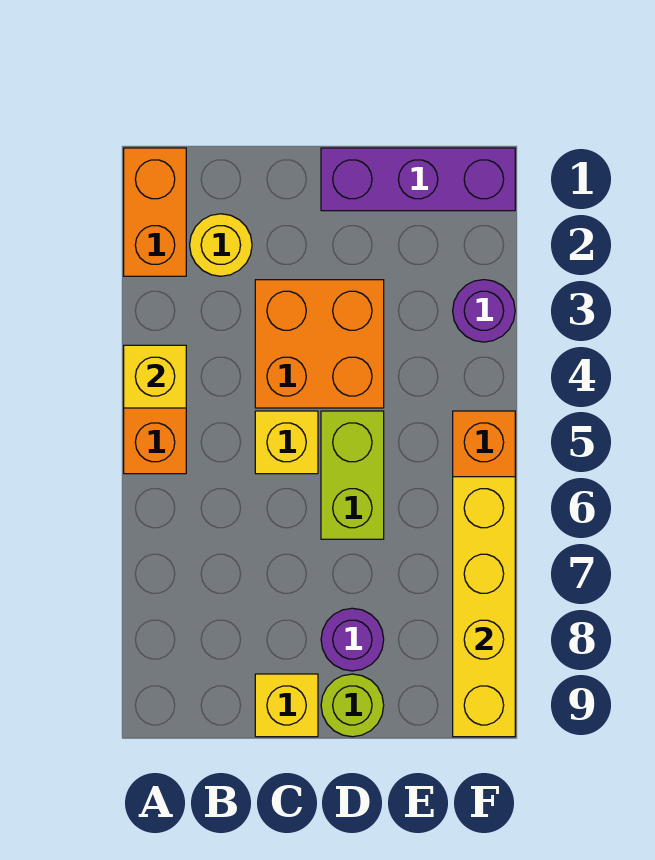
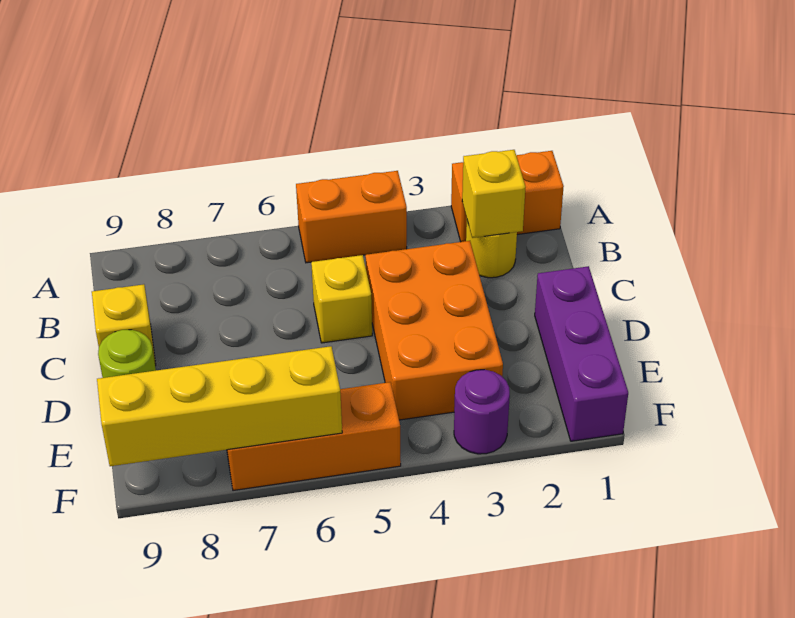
yellow 1x1 brick [124,345,186,408] -> yellow 1x1 brick moved to [462,150,526,238]
orange 2x2 brick [255,280,384,408] -> orange 2x3 brick [365,241,503,420]
lime 1x2 brick [321,411,384,539] -> none
purple 1x1 round brick [321,608,384,671] -> none

